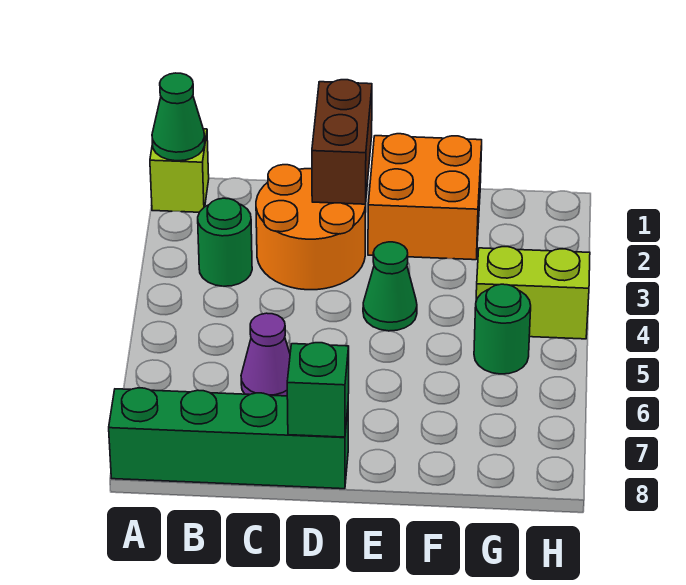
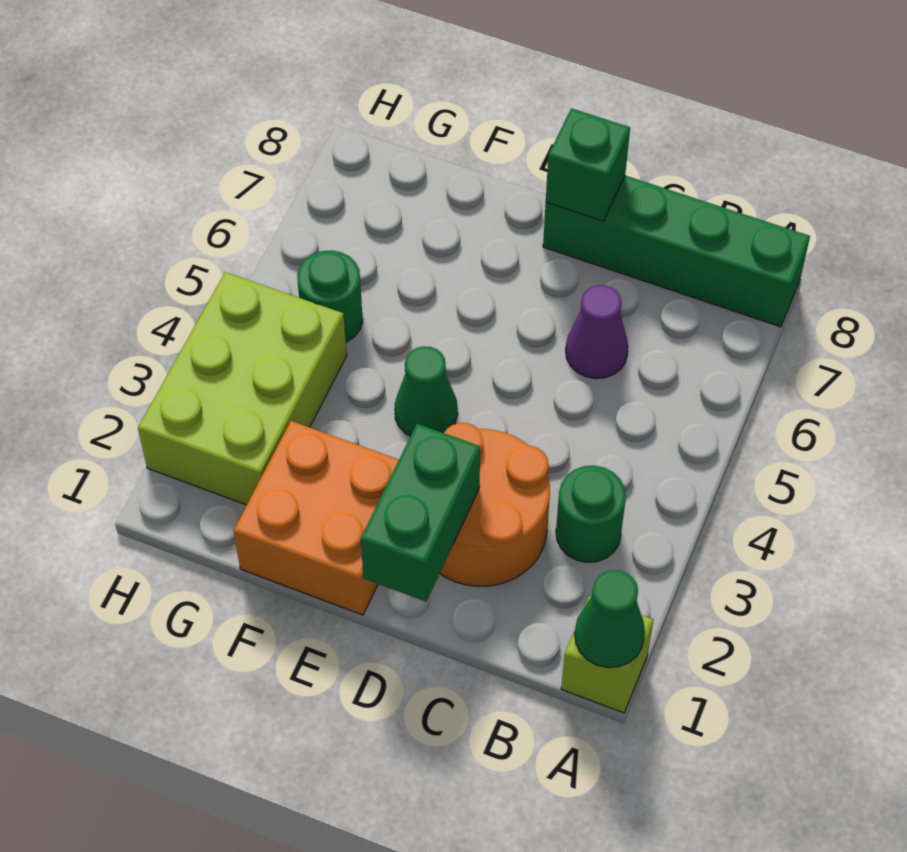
brown 1x2 brick [312,80,372,204] -> green 1x2 brick [361,424,480,602]
lime 1x2 brick [476,247,590,339] -> lime 2x3 brick [138,272,347,505]

